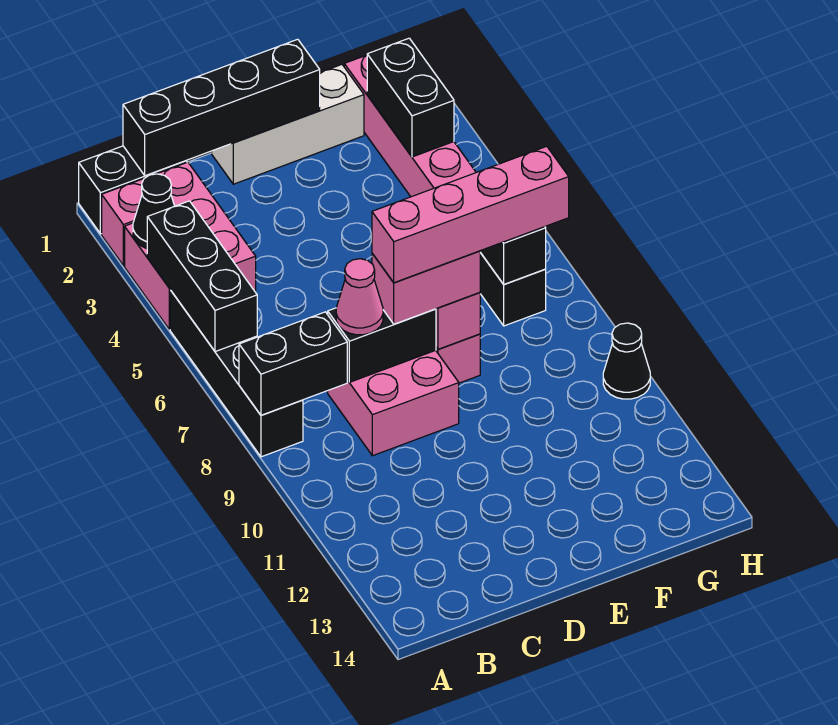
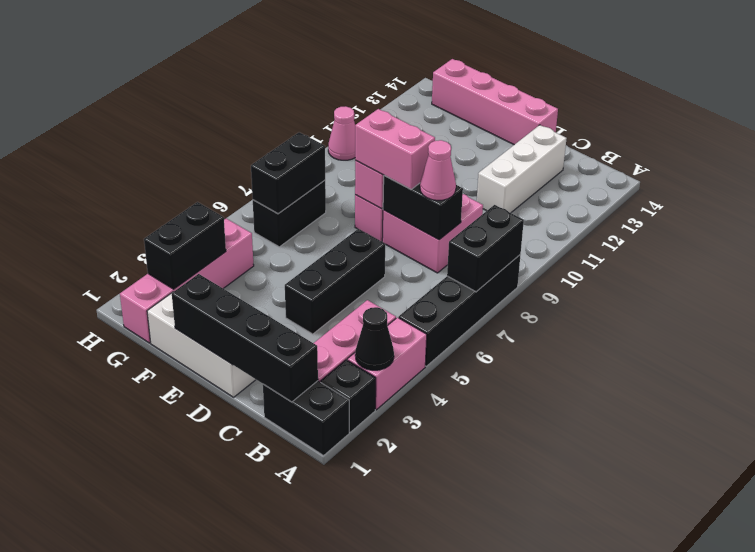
pink 1x1 brick [102,179,144,266] -> black 1x1 brick [321,360,376,432]
black 1x3 brick [147,201,257,352] -> black 1x3 brick moved to [285,229,385,334]
black 1x2 brick [239,312,347,415] -> black 1x2 brick turned to [447,205,524,292]
none -> white 1x3 brick [477,125,567,213]
pink 1x4 brick [372,146,569,283] -> pink 1x4 brick moved to [432,59,558,145]
black 1x1 cone [603,323,650,399] -> pink 1x1 cone [328,106,355,160]

